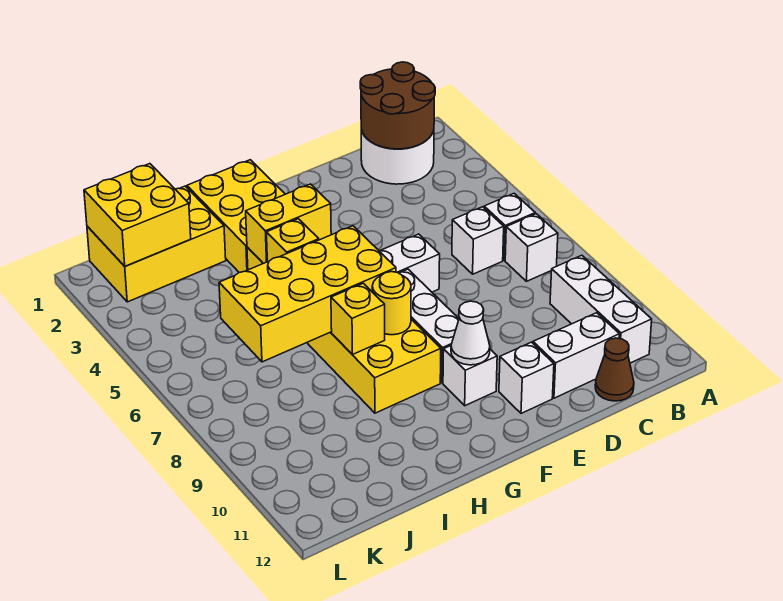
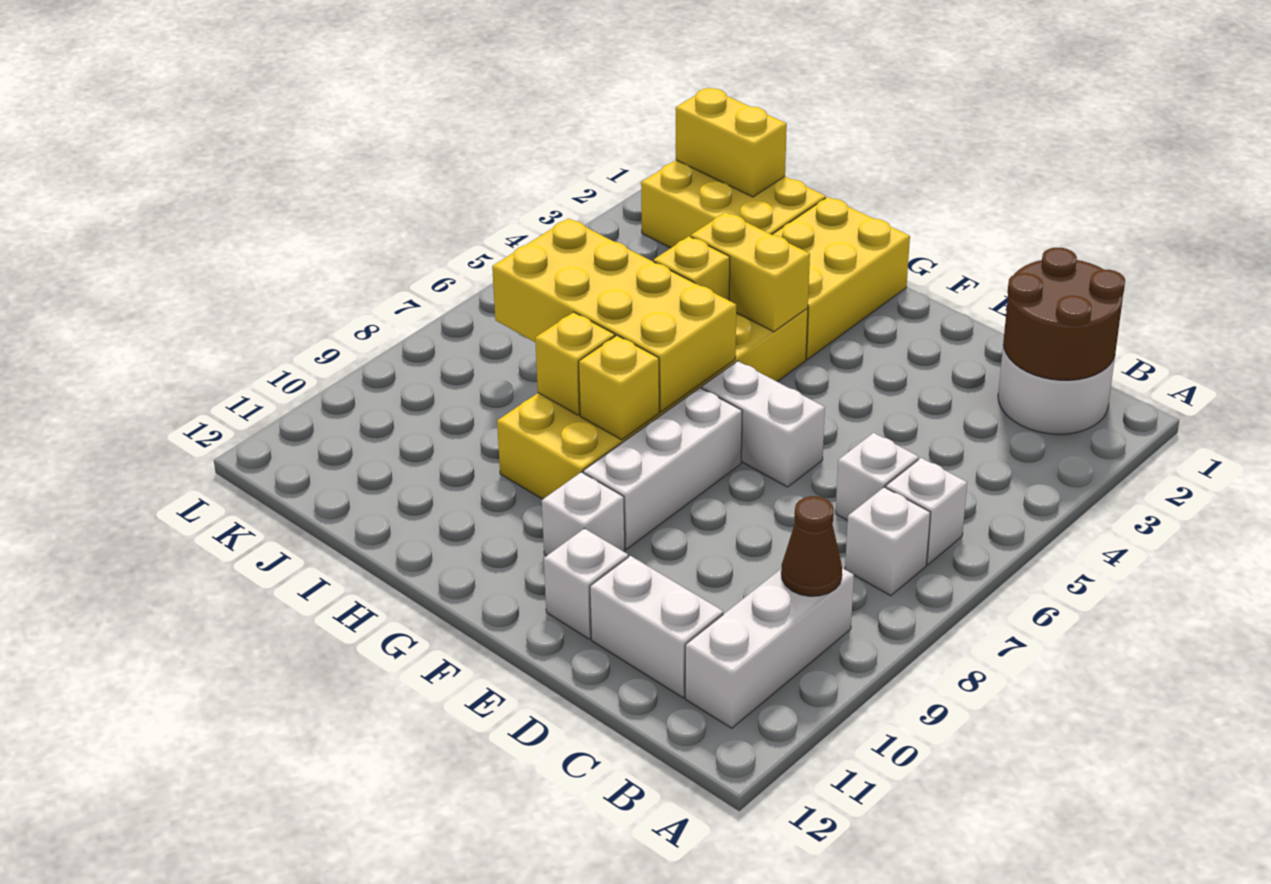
brown 1x1 cone [595,338,634,401] -> brown 1x1 cone moved to [781,496,842,596]
white 1x1 cone [451,301,490,365] -> none
yellow 1x1 round brick [372,272,411,335] -> yellow 1x1 brick [579,336,659,440]
yellow 2x2 brick [84,164,191,266] -> yellow 1x2 brick [676,87,787,197]

